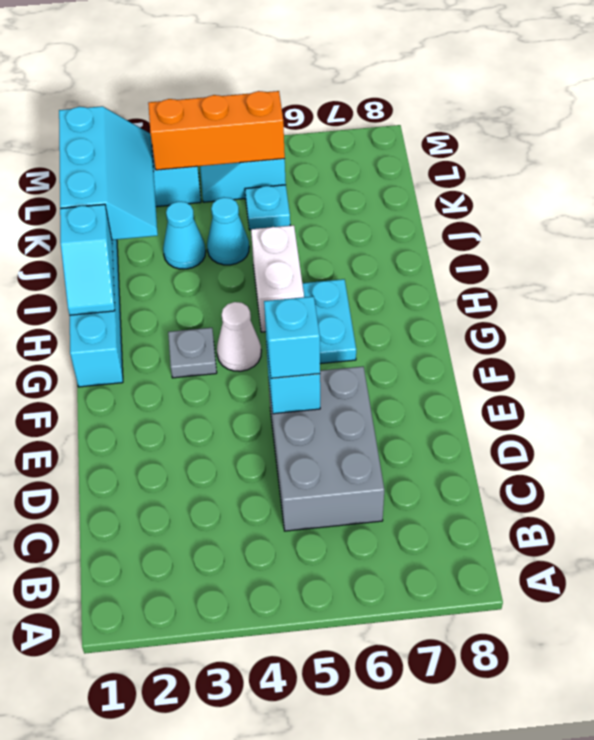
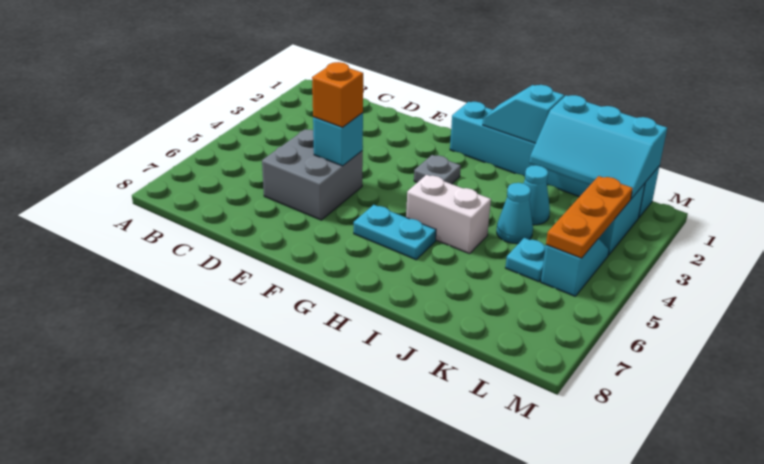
grey 2x3 brick [268,366,384,531] -> grey 2x2 brick [262,129,363,220]
cyan 1x1 brick [264,296,320,378] -> orange 1x1 brick [312,62,363,127]
white 1x1 cone [217,302,261,371] -> none
orange 1x3 brick [148,91,285,170] -> orange 1x3 plate [546,176,633,258]

